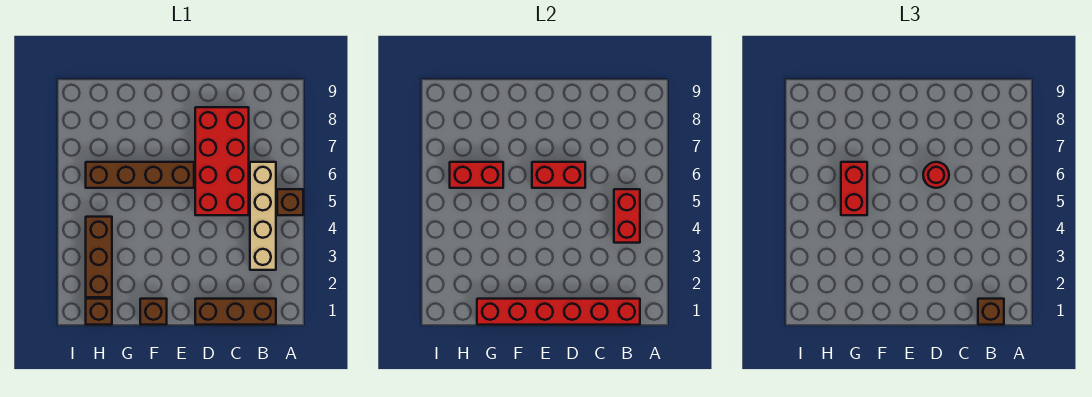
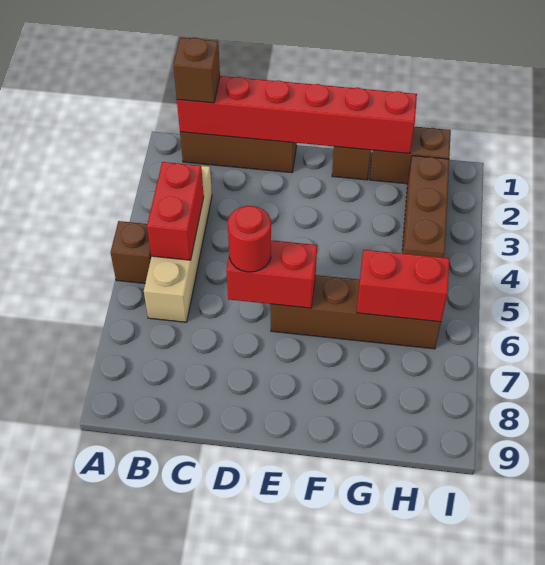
red 2x4 brick [195,107,249,215] -> none
red 1x2 brick [841,162,867,215] -> none
brown 1x1 brick [86,299,112,325] -> brown 1x2 brick [370,126,451,184]

